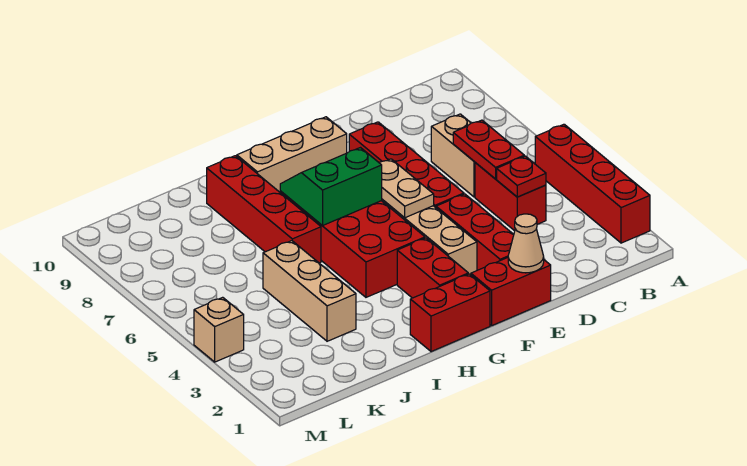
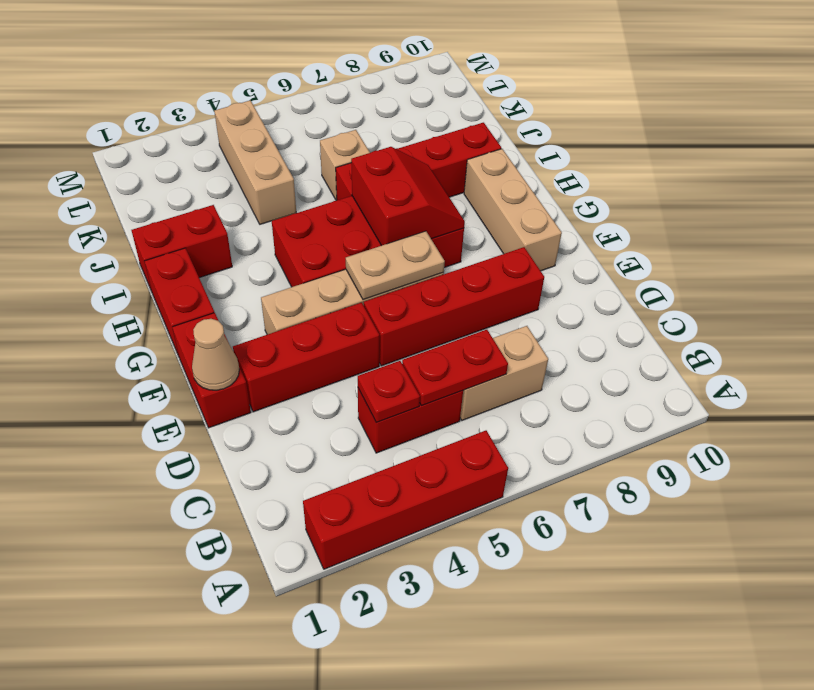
red 1x2 brick [397,238,468,298] -> red 1x2 brick moved to [131,205,232,289]
green 2x2 slope [280,148,382,226] -> red 2x2 slope [351,147,465,246]
tan 1x3 brick [263,241,356,341] -> tan 1x3 brick turned to [214,100,296,224]
tan 1x1 brick [194,297,244,362] -> tan 1x1 brick moved to [320,130,370,201]

